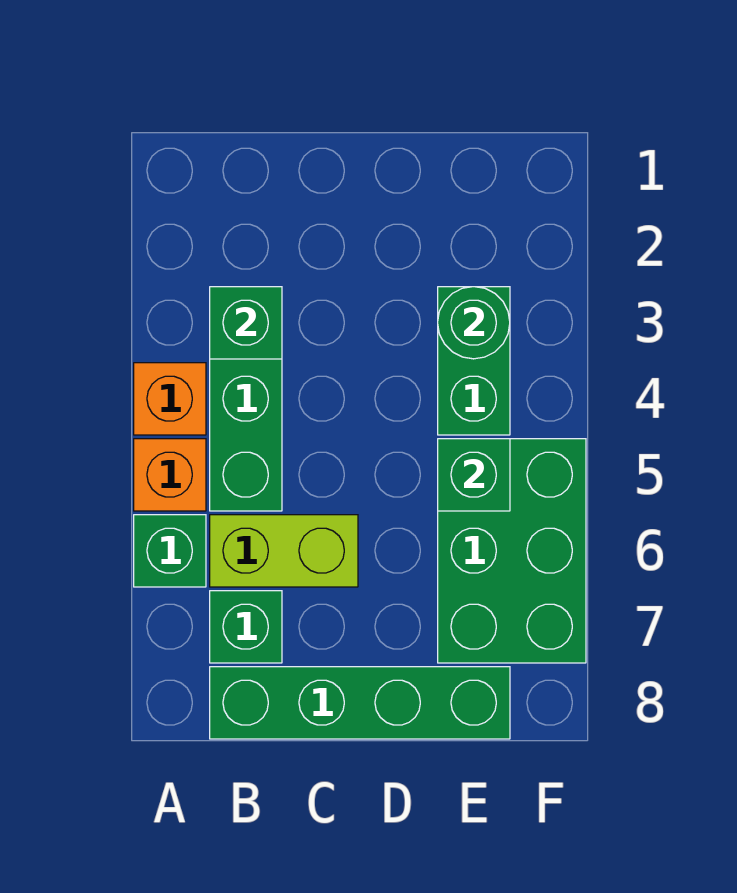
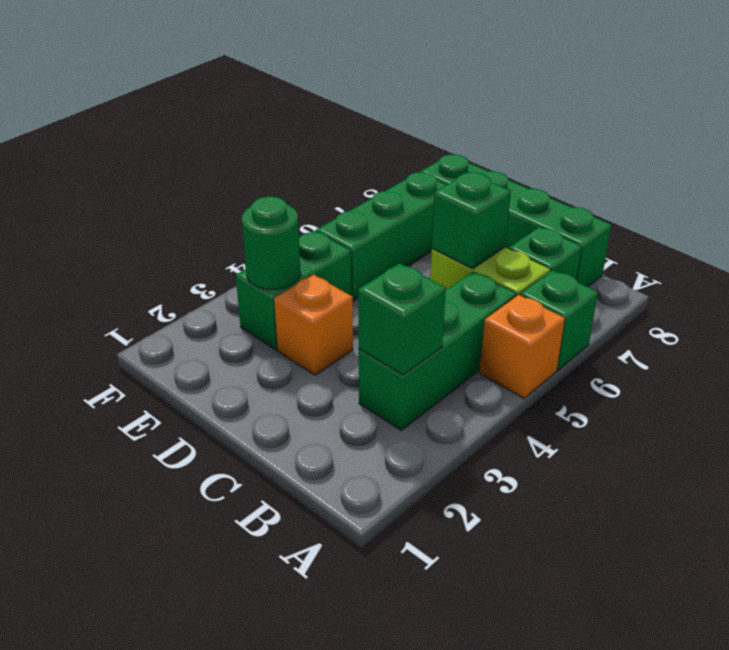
orange 1x1 brick [134,363,206,435] -> orange 1x1 brick moved to [274,275,353,375]
green 2x3 brick [438,439,586,663] -> green 1x3 brick [316,172,446,301]
green 1x1 brick [438,439,510,511] -> green 1x1 brick moved to [432,172,511,269]

